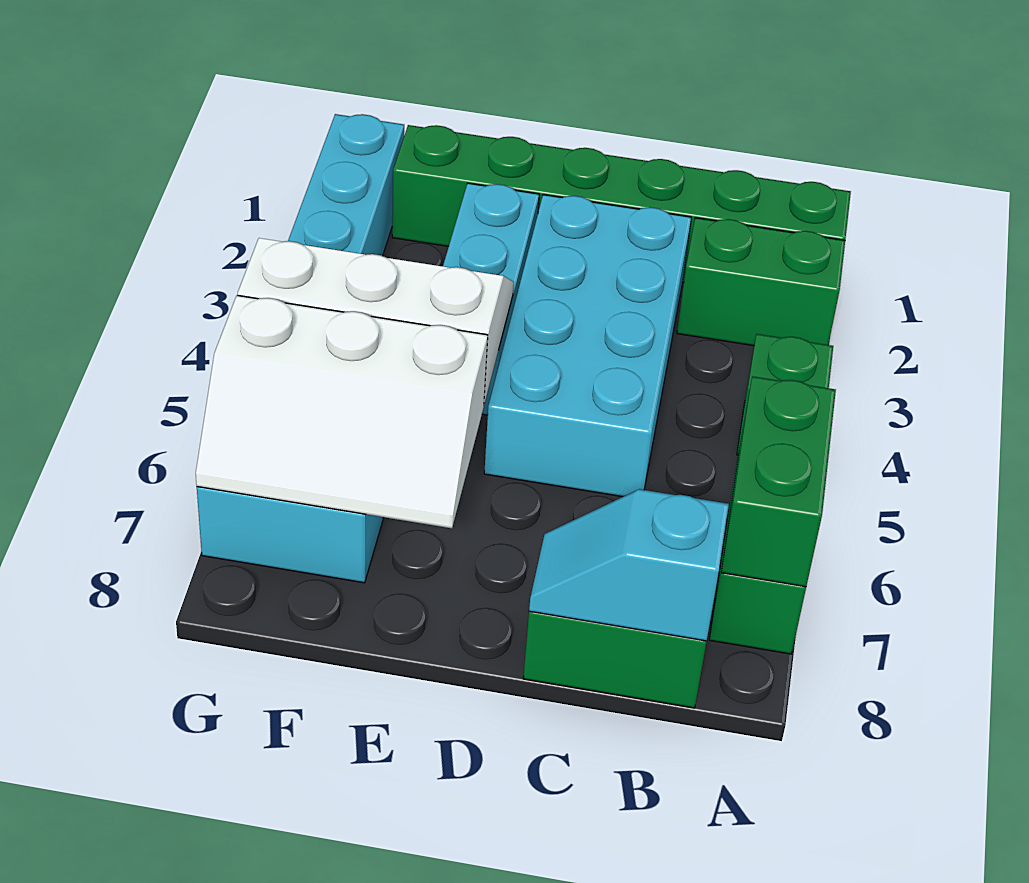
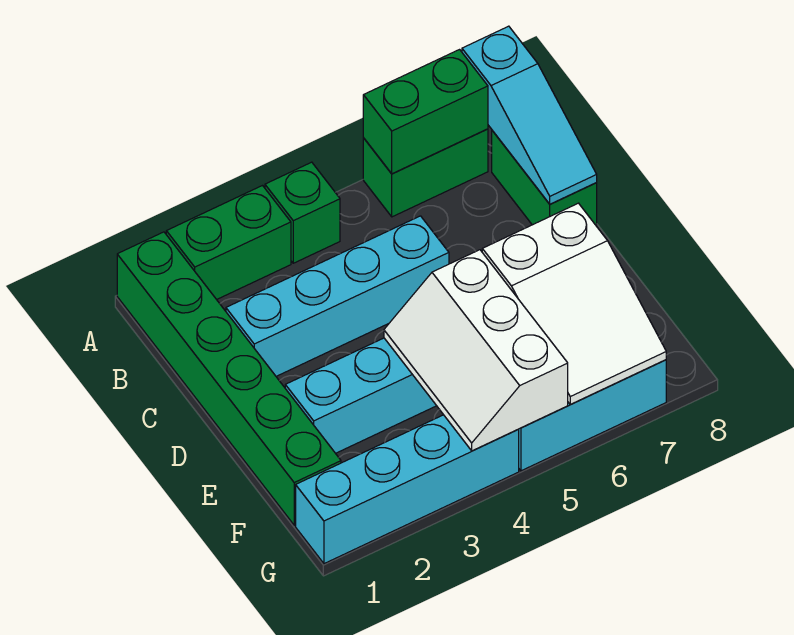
green 1x2 brick [677,218,845,346] -> green 1x2 brick turned to [166,186,291,300]
cyan 1x2 slope [529,489,729,641] -> cyan 1x3 slope [462,26,597,204]
cyan 2x4 brick [484,195,691,497] -> cyan 1x4 brick [226,216,449,376]
white 2x3 slope [196,295,488,528] -> white 2x3 slope turned to [482,203,666,405]

